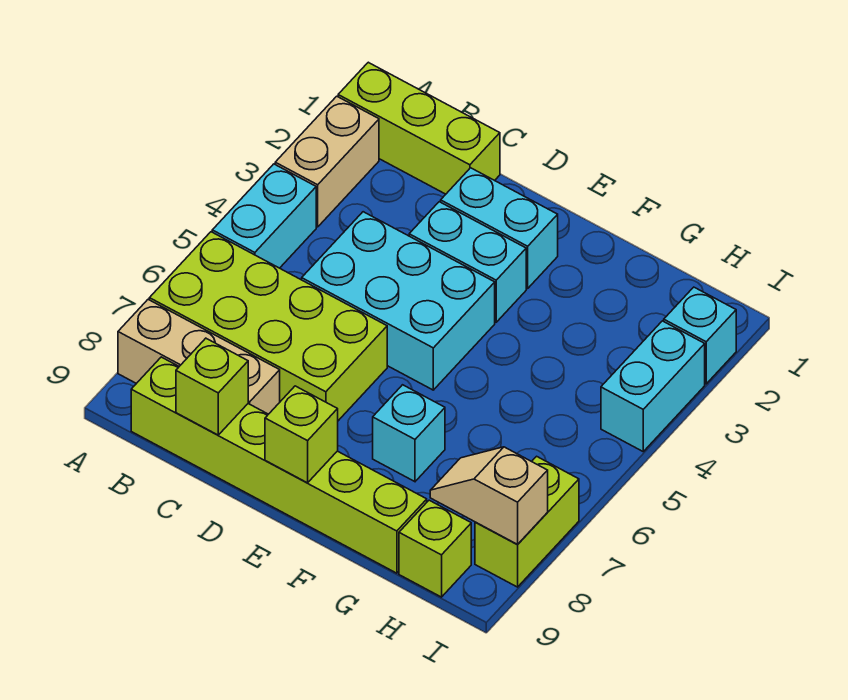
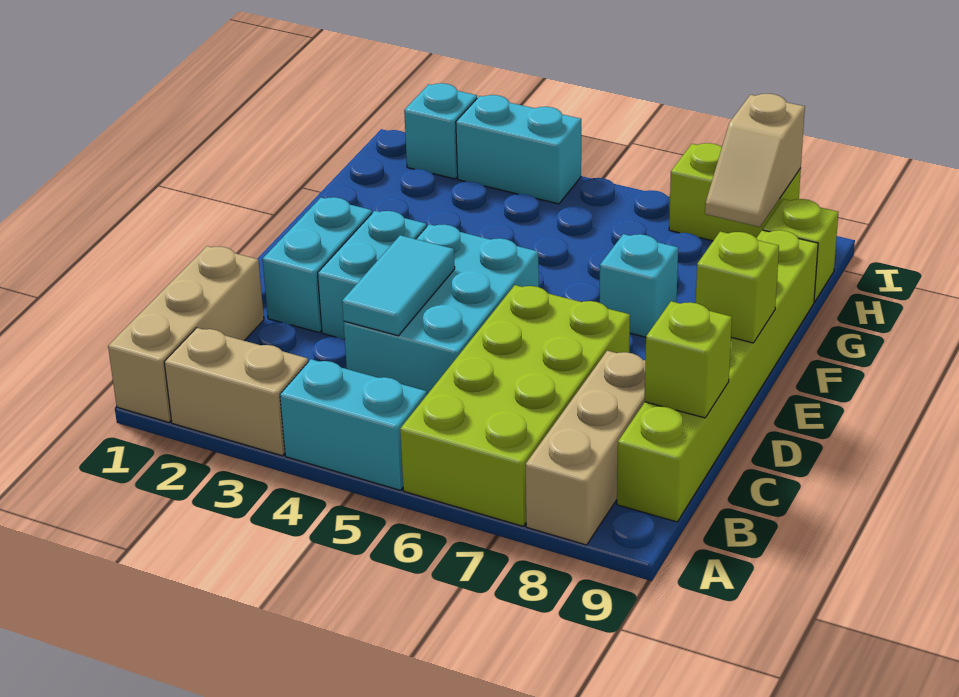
lime 1x3 brick [338,62,500,194] -> tan 1x3 brick [108,246,264,422]
none -> cyan 1x2 tile [342,235,455,336]

